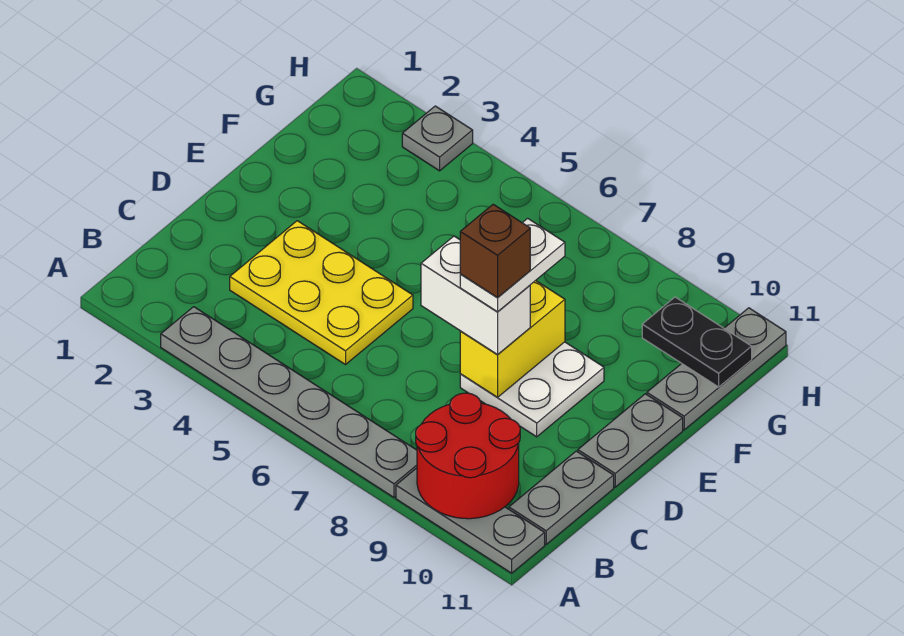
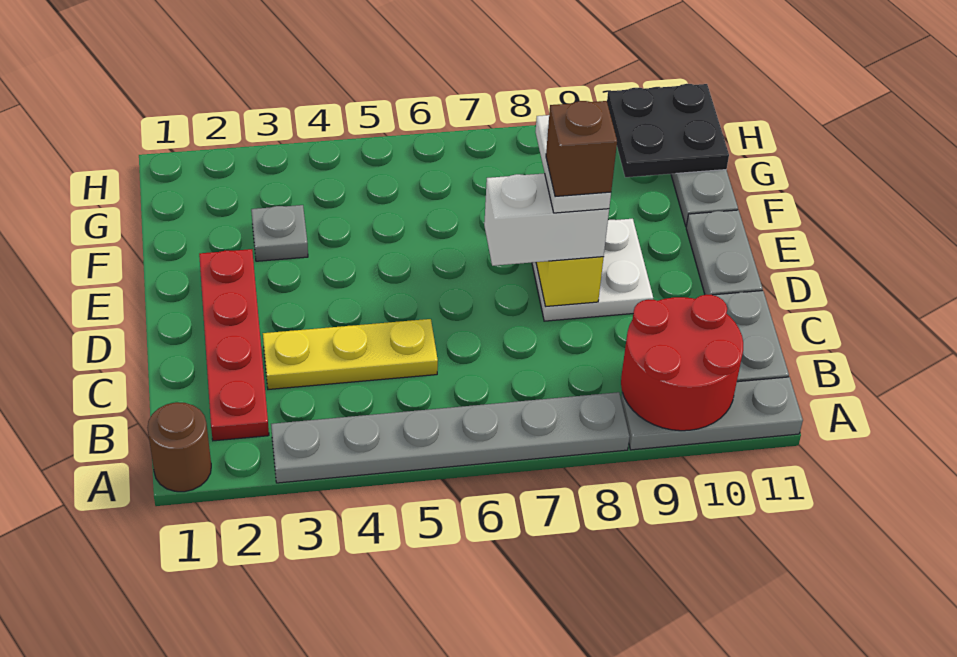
none -> brown 1x1 round brick [147,402,211,492]
none -> red 1x4 plate [199,249,269,441]
yellow 2x3 plate [230,221,413,365] -> yellow 1x3 plate [263,319,438,389]
black 1x2 plate [642,297,752,387] -> black 2x2 plate [607,84,729,177]
grey 1x1 plate [402,106,473,171] -> grey 1x1 plate moved to [251,205,308,261]

